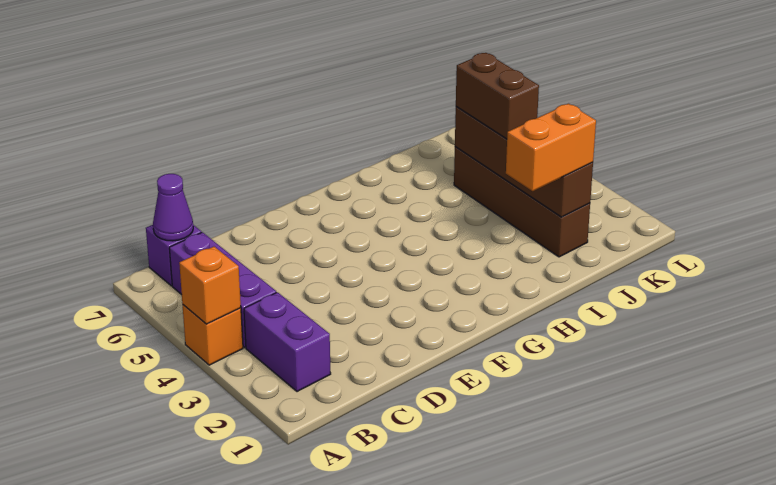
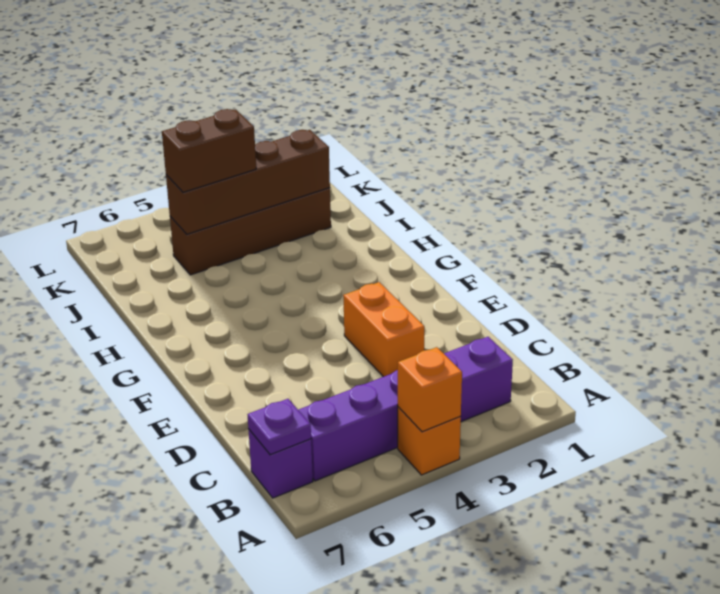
purple 1x1 cone [153,174,193,241] -> purple 1x1 plate [248,399,311,455]
orange 1x2 brick [506,104,596,191] -> orange 1x2 brick moved to [343,282,424,377]

